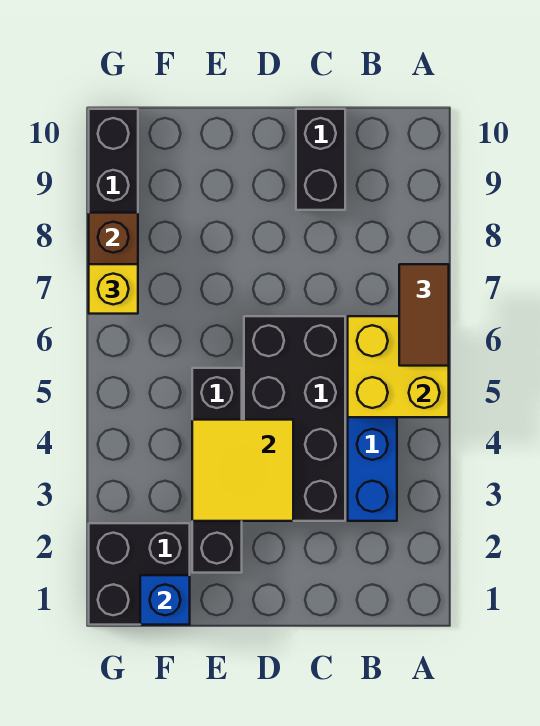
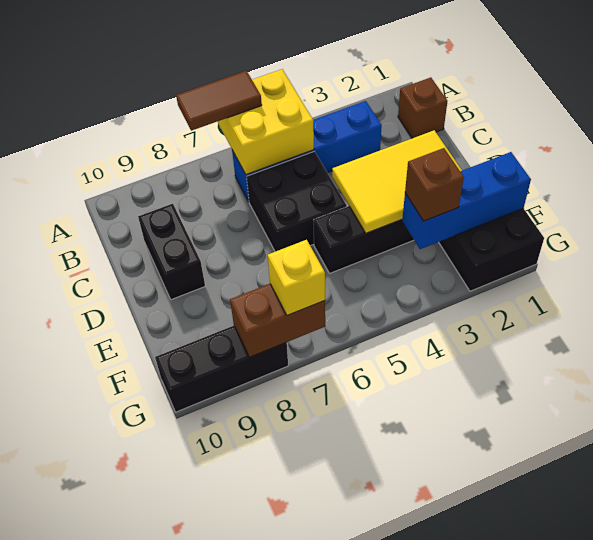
none -> brown 1x1 brick [398,77,447,138]
black 2x4 brick [244,316,345,521] -> black 2x2 brick [247,151,347,252]
black 1x2 brick [296,109,345,210] -> black 1x2 brick turned to [138,204,205,300]
yellow 2x2 tile [192,420,293,521] -> yellow 2x3 tile [332,130,462,233]
blue 1x1 brick [140,575,190,625] -> blue 1x3 brick [402,152,531,249]
none -> brown 1x1 brick [405,148,464,221]

